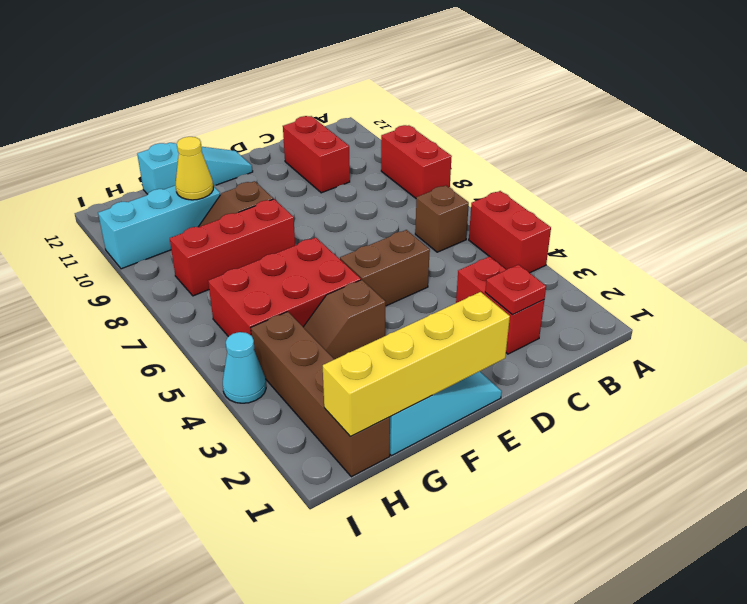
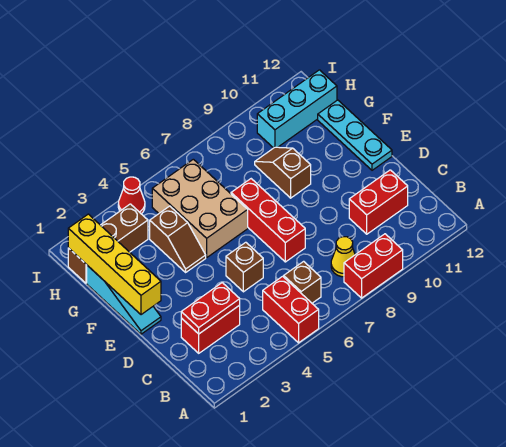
red 1x2 brick [469,191,551,273] -> red 1x2 brick turned to [263,276,319,343]
red 1x1 plate [485,265,546,315] -> red 1x2 plate [181,283,240,334]
brown 1x2 brick [340,230,430,306] -> brown 1x1 brick [226,242,263,292]
cyan 1x3 slope [137,143,253,194] -> cyan 1x3 plate [318,100,392,170]
brown 1x2 slope [303,280,386,360] -> brown 1x2 slope turned to [150,206,206,272]
red 2x3 brick [208,237,361,337] -> tan 2x3 brick [152,159,248,257]
red 1x3 brick [170,199,295,296] -> red 1x3 brick moved to [231,179,305,262]
cyan 1x3 brick [98,185,220,269] -> cyan 1x3 brick turned to [257,70,337,148]
yellow 1x1 cone [176,137,213,200] -> yellow 1x1 cone moved to [331,237,355,277]
brown 1x4 brick [251,312,390,477] -> brown 1x3 brick [68,204,148,283]
cyan 1x1 cone [223,332,266,403] -> red 1x1 cone [118,177,145,214]

